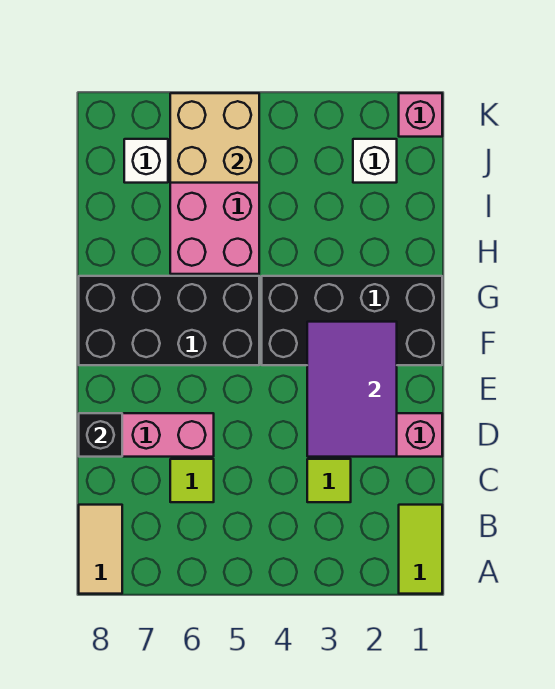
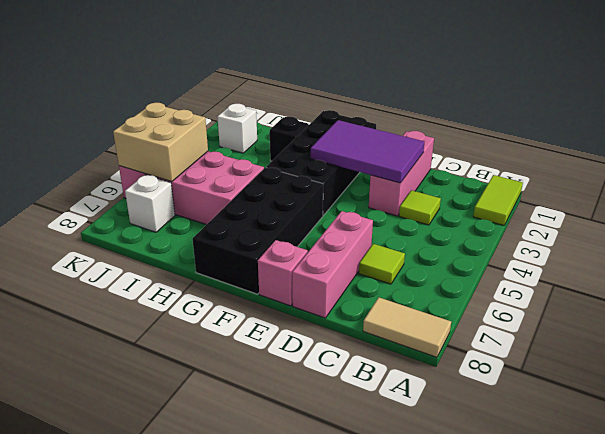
lime 1x2 tile [399,505,442,594] -> lime 1x2 tile turned to [473,175,523,225]
black 1x1 brick [79,413,122,457] -> black 1x1 brick moved to [270,117,309,161]
pink 1x1 brick [399,93,442,137] -> pink 1x1 brick moved to [258,240,308,306]

